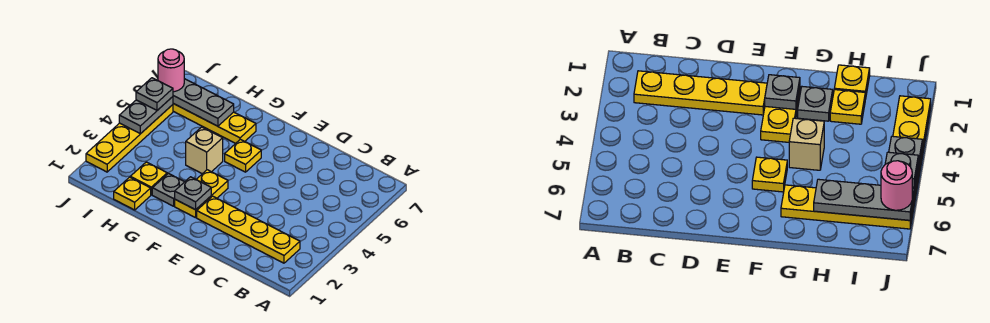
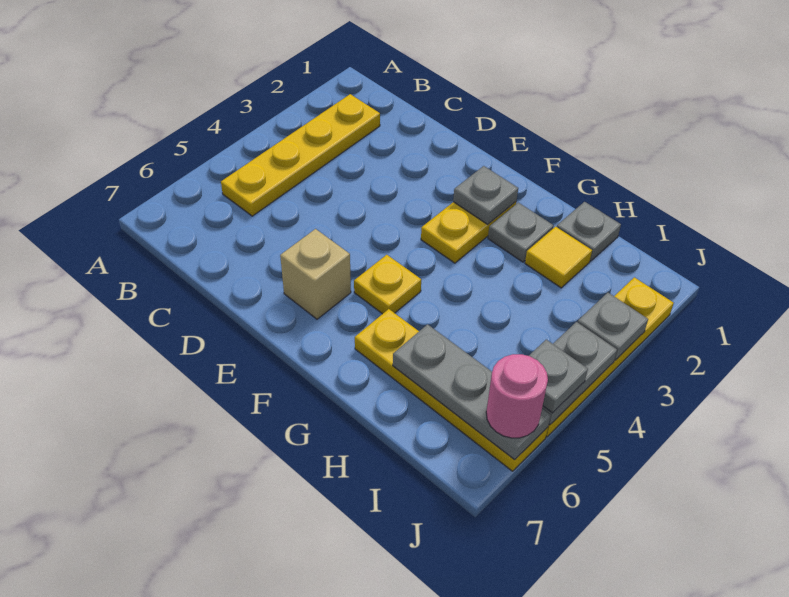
yellow 1x4 plate [197,196,300,263] -> yellow 1x4 plate turned to [221,94,380,216]
tan 1x1 brick [186,127,223,174] -> tan 1x1 brick moved to [280,229,351,319]
yellow 1x1 plate [114,177,151,210] -> grey 1x1 plate [557,202,621,261]
yellow 1x1 plate [130,162,167,195] -> yellow 1x1 tile [525,227,592,288]
none -> grey 1x1 plate [578,293,648,360]

